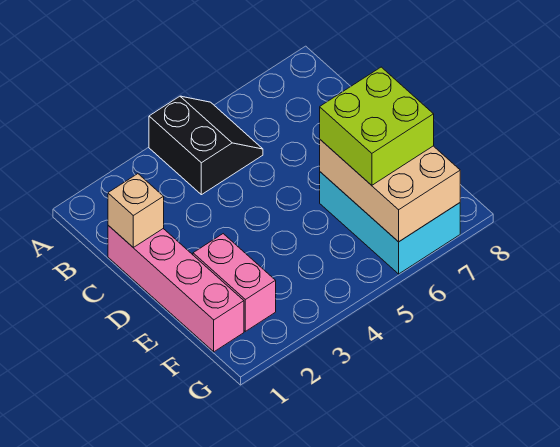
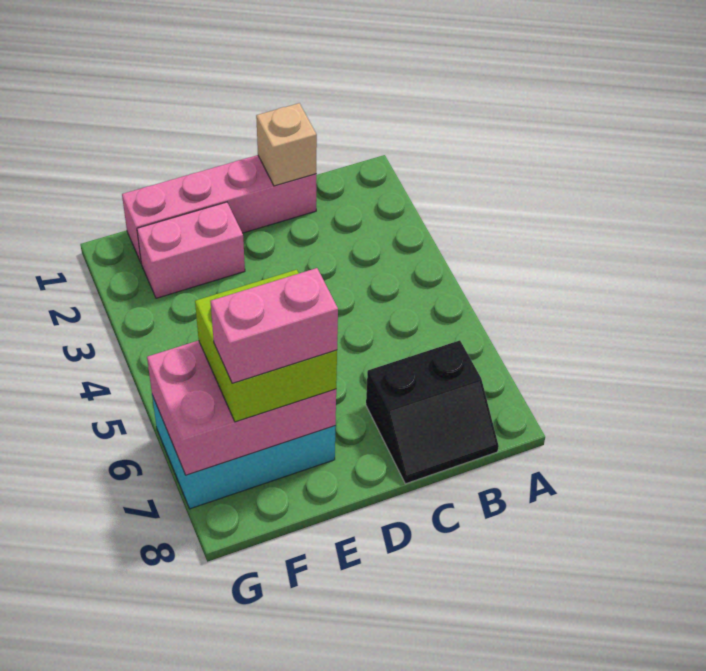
black 2x2 slope [149,96,263,195] -> black 2x2 slope moved to [366,340,499,484]
tan 2x3 brick [320,140,460,242] -> pink 2x3 brick [147,340,336,475]
none -> pink 1x2 brick [211,268,338,383]

